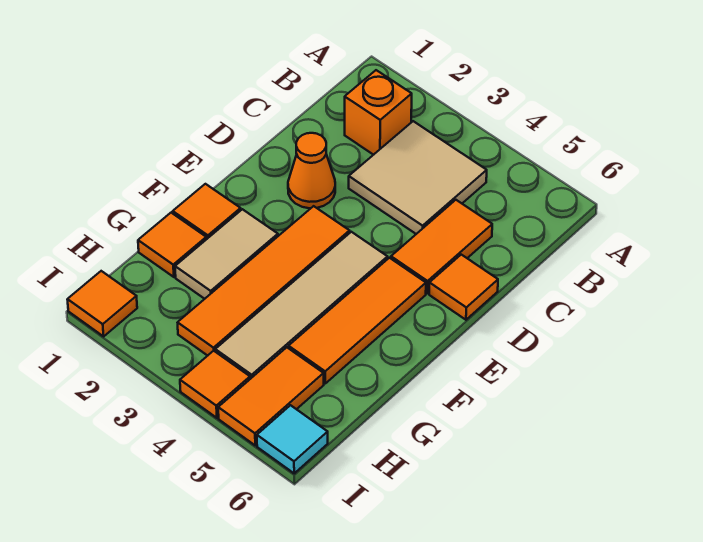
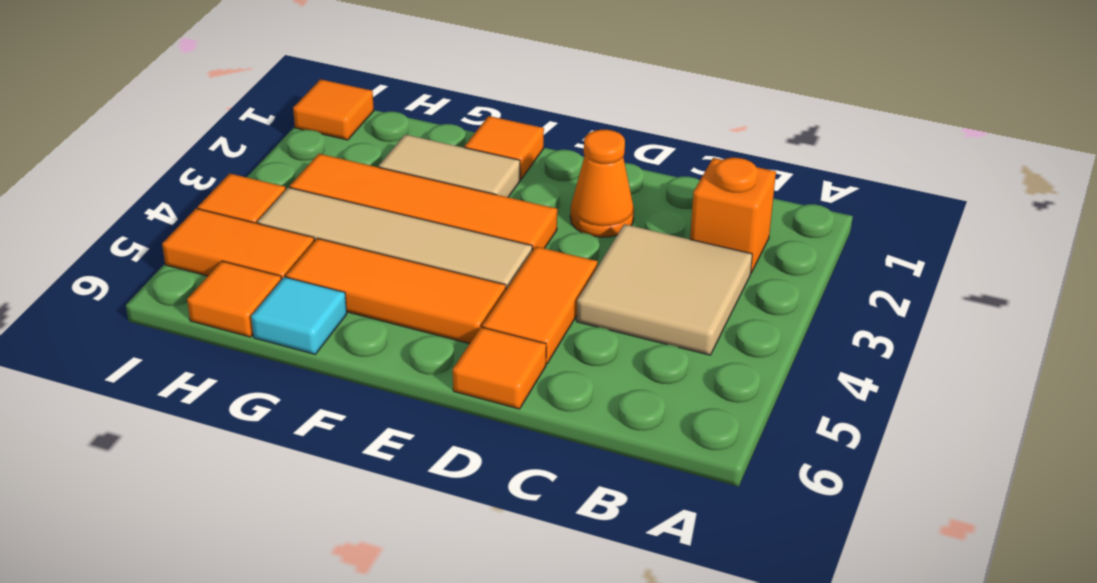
orange 1x2 tile [391,200,492,293] -> orange 1x2 tile turned to [482,246,598,364]
orange 1x1 tile [138,213,206,277] -> orange 1x1 tile moved to [187,261,281,337]
cyan 1x1 tile [257,405,328,473] -> cyan 1x1 tile moved to [251,277,347,354]

